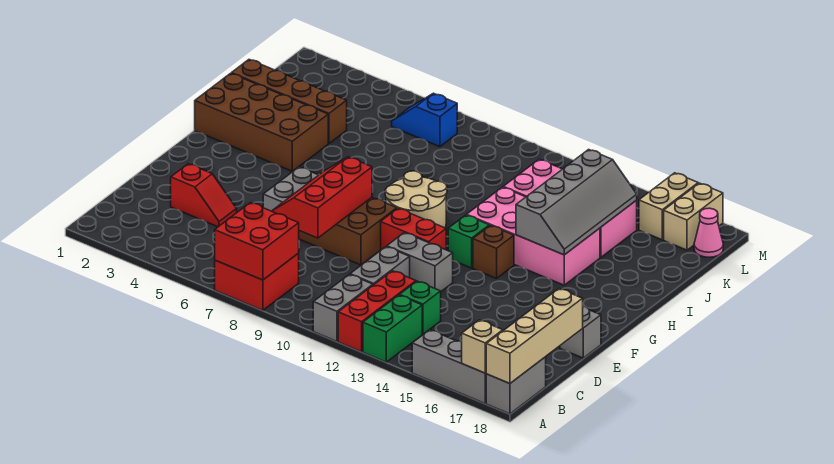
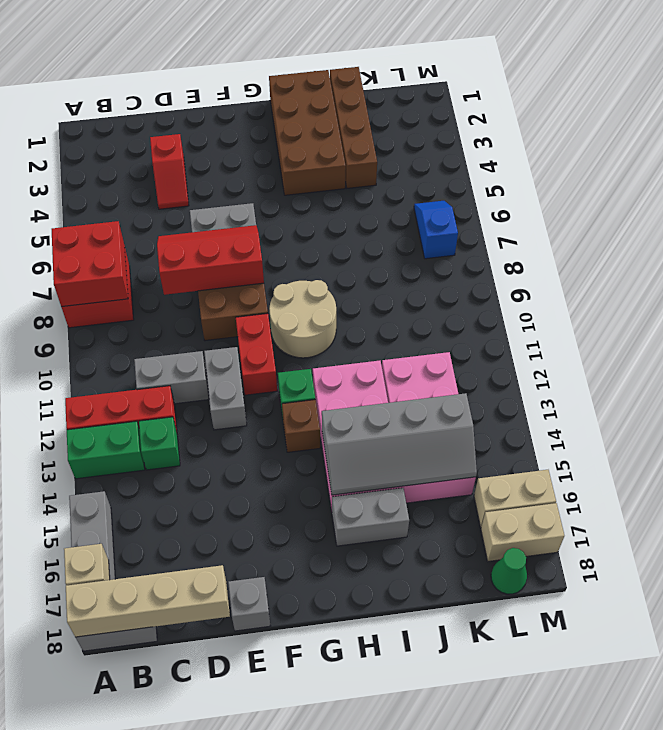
grey 1x2 brick [313,274,373,341] -> grey 1x2 brick moved to [332,488,409,546]
pink 1x1 cone [694,208,723,257] -> green 1x1 cone [491,548,527,594]

